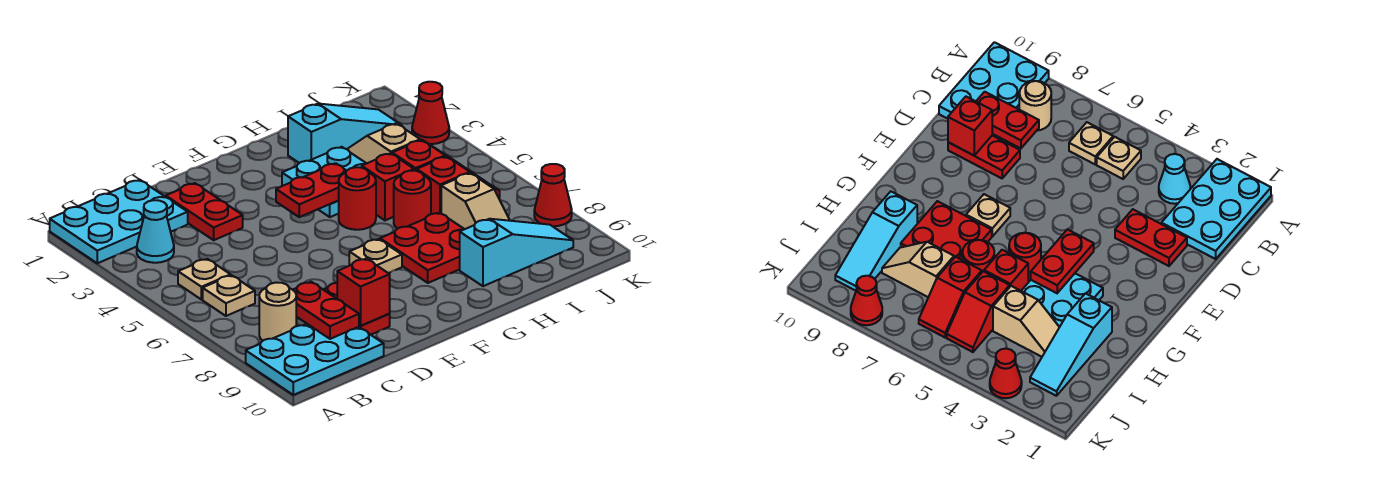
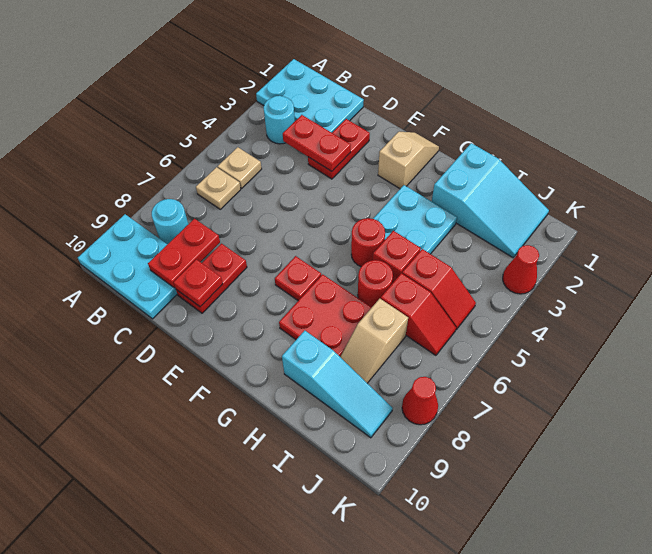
cyan 1x1 cone [137,200,174,263] -> cyan 1x1 round brick [264,96,295,144]
tan 1x1 round brick [259,282,296,341] -> cyan 1x1 round brick [152,199,188,244]
red 1x1 brick [337,259,390,326] -> red 1x1 plate [174,259,223,307]
red 1x2 plate [276,163,347,217] -> red 1x2 plate moved to [283,115,351,171]
tan 1x1 plate [349,239,402,273] -> red 1x1 plate [275,256,321,301]
cyan 1x3 slope [288,104,402,163] -> cyan 2x3 slope [432,143,549,258]
tan 1x2 slope [347,123,420,163] -> tan 1x2 slope moved to [378,132,439,189]

